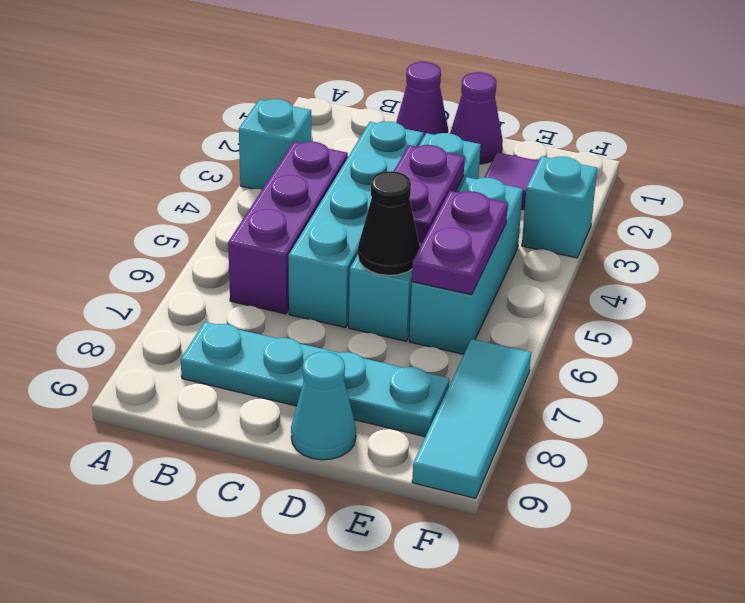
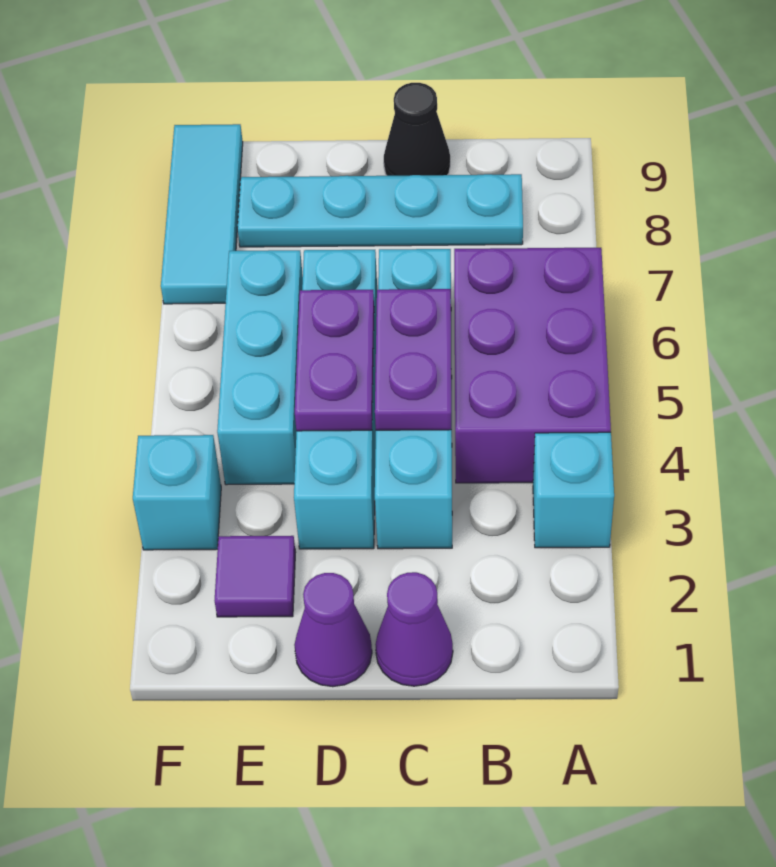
purple 1x3 brick [228,142,348,314] -> purple 2x3 brick [454,248,611,483]
black 1x1 cone [358,171,420,275] -> black 1x1 cone moved to [384,83,450,176]
cyan 1x1 cone [291,352,356,460] -> none
purple 1x2 plate [412,191,508,295] -> purple 1x2 plate moved to [375,289,451,430]

